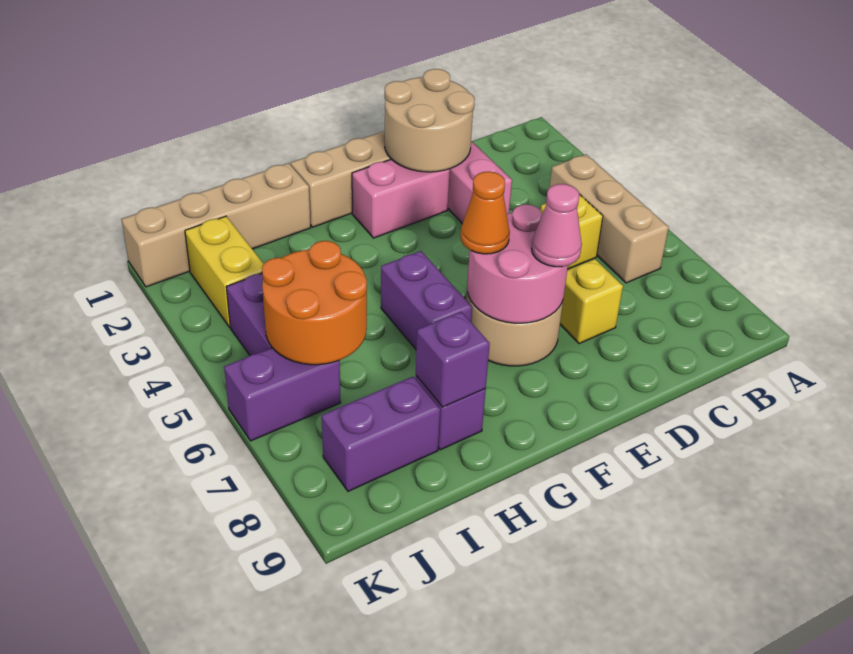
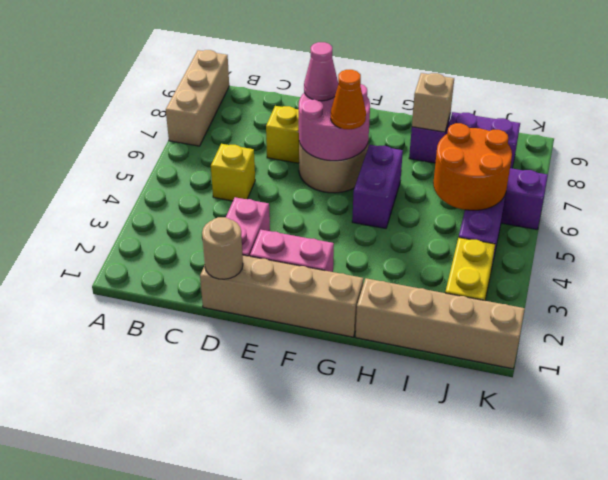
tan 1x3 brick [550,154,669,283] -> tan 1x3 brick moved to [166,50,229,146]
tan 2x2 round brick [385,69,475,172] -> tan 1x1 round brick [202,217,243,279]
purple 1x1 brick [416,312,490,407] -> tan 1x1 brick [412,73,454,132]

